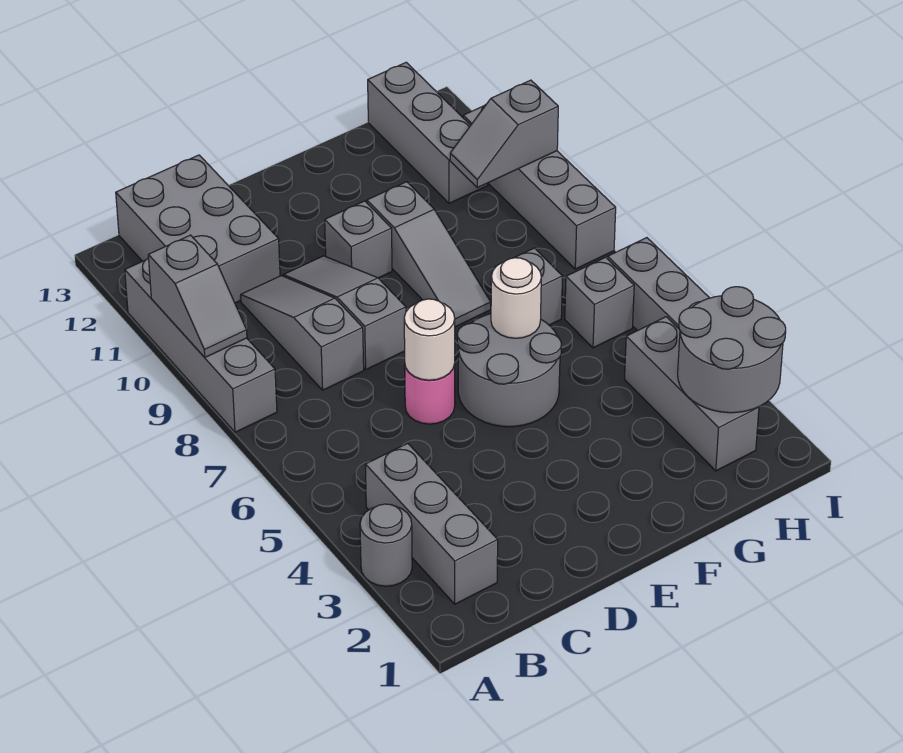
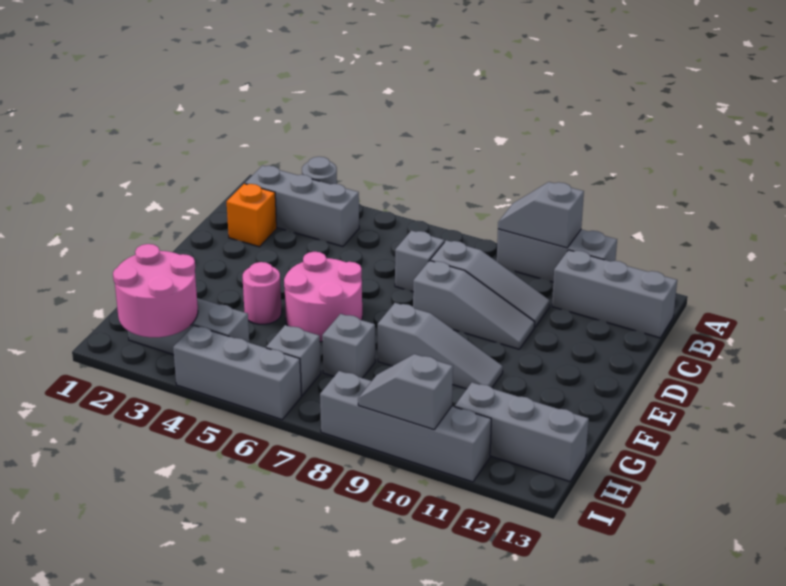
grey 1x4 brick [125,258,277,432] -> grey 1x3 brick [497,229,617,282]
grey 2x3 brick [116,155,280,303] -> grey 1x3 brick [552,250,677,338]
none -> orange 1x1 brick [227,184,277,247]
pink 1x1 round brick [405,364,455,424] -> pink 1x1 round brick moved to [242,262,282,324]
white 1x1 round brick [404,299,455,380] -> none
grey 2x2 round brick [457,314,561,427] -> pink 2x2 round brick [284,252,362,342]
grey 1x1 brick [325,201,392,278] -> grey 1x1 brick moved to [395,231,444,292]
white 1x1 round brick [491,258,541,338] -> none
grey 1x3 slope [367,182,491,327] -> grey 1x3 slope turned to [378,303,503,389]
grey 2x2 round brick [678,287,786,413] -> pink 2x2 round brick [113,244,198,337]
grey 1x2 slope [450,80,558,188] -> grey 1x2 slope turned to [358,354,453,429]

